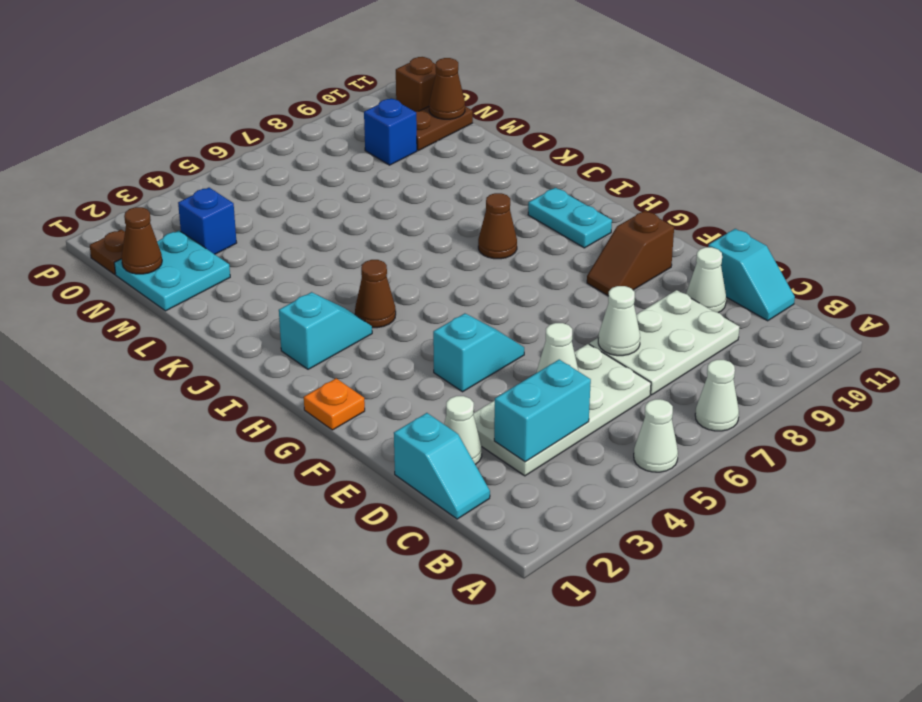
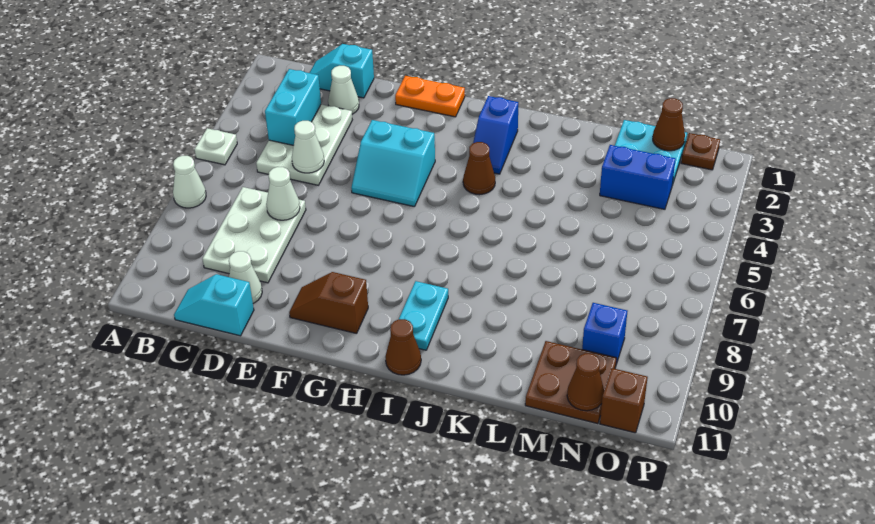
white 1x1 cone [634,399,678,472] -> white 1x1 plate [194,128,237,165]
white 2x4 plate [473,344,651,476] -> white 2x3 plate [256,104,352,185]
cyan 1x2 slope [433,313,524,392] -> cyan 2x2 slope [351,120,435,207]
brown 1x2 slope [587,211,674,296] -> brown 1x2 slope turned to [289,272,368,334]
orange 1x1 plate [304,378,365,430] -> orange 1x2 plate [395,76,465,117]
cyan 1x2 plate [528,188,612,248] -> cyan 1x2 plate turned to [399,281,448,350]
cyan 1x2 slope [279,292,372,369] -> blue 1x2 slope [473,96,518,174]
brown 1x1 cone [478,193,517,259] -> brown 1x1 cone moved to [385,319,421,375]
blue 1x1 brick [178,188,237,254] -> blue 1x2 brick [600,145,676,209]
brown 1x2 plate [416,106,473,151] -> brown 2x2 plate [525,341,617,424]

